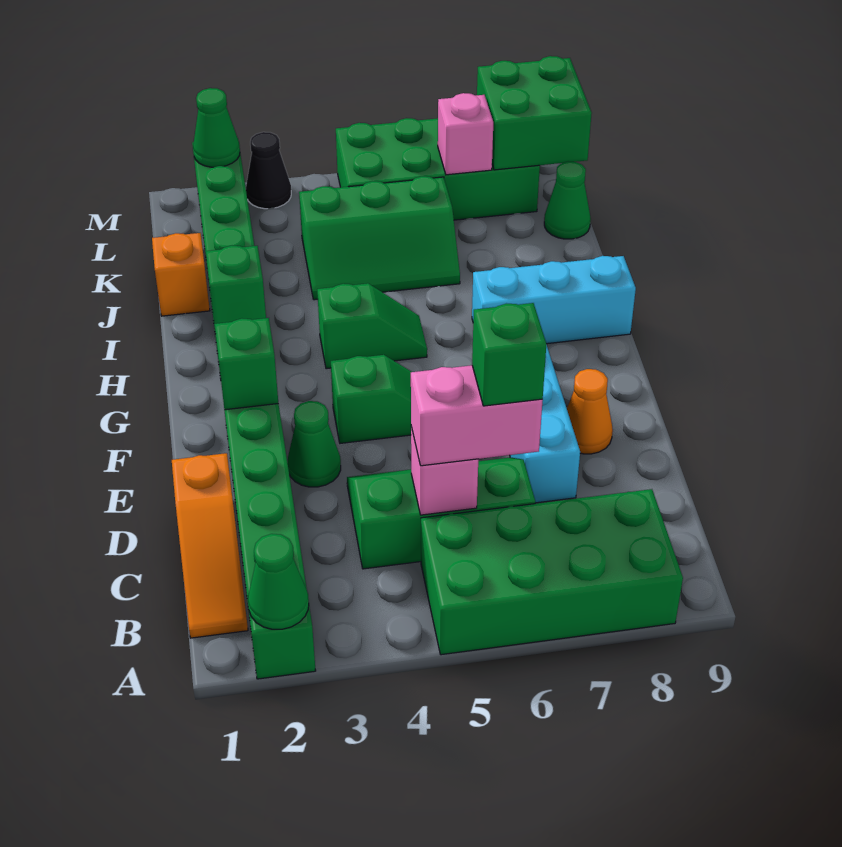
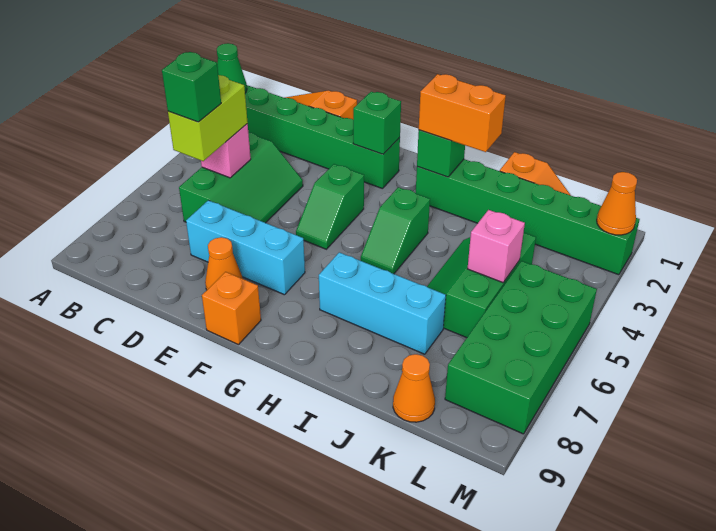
green 2x4 brick [421,489,683,655] -> none
pink 1x2 brick [411,365,543,466] -> lime 1x2 brick [168,75,248,161]
green 1x1 cone [288,401,341,487] -> none
none -> orange 1x1 brick [202,272,261,345]
none -> orange 1x2 brick [419,74,506,152]
cyan 1x3 brick [472,256,636,344] -> cyan 1x3 brick turned to [319,252,446,354]
green 1x1 cone [544,161,591,239] -> orange 1x1 cone [393,354,435,422]
pink 1x1 brick [438,93,493,175] -> pink 1x1 brick moved to [467,210,525,283]
green 2x2 brick [477,56,592,170] -> none
green 1x1 cone [193,88,240,167] -> orange 1x1 cone [597,172,637,235]
black 1x1 cone [246,132,291,209] -> none

